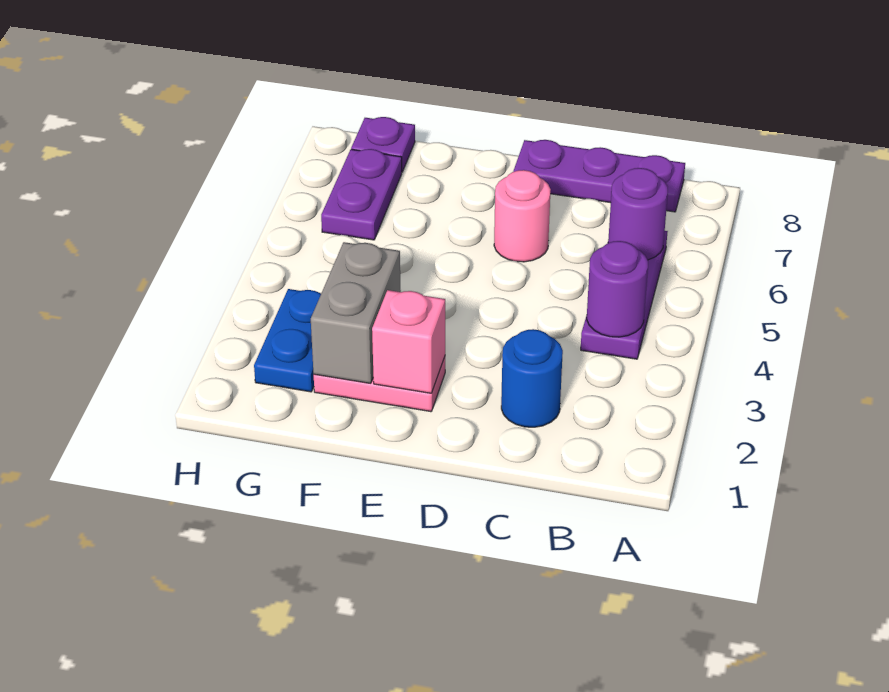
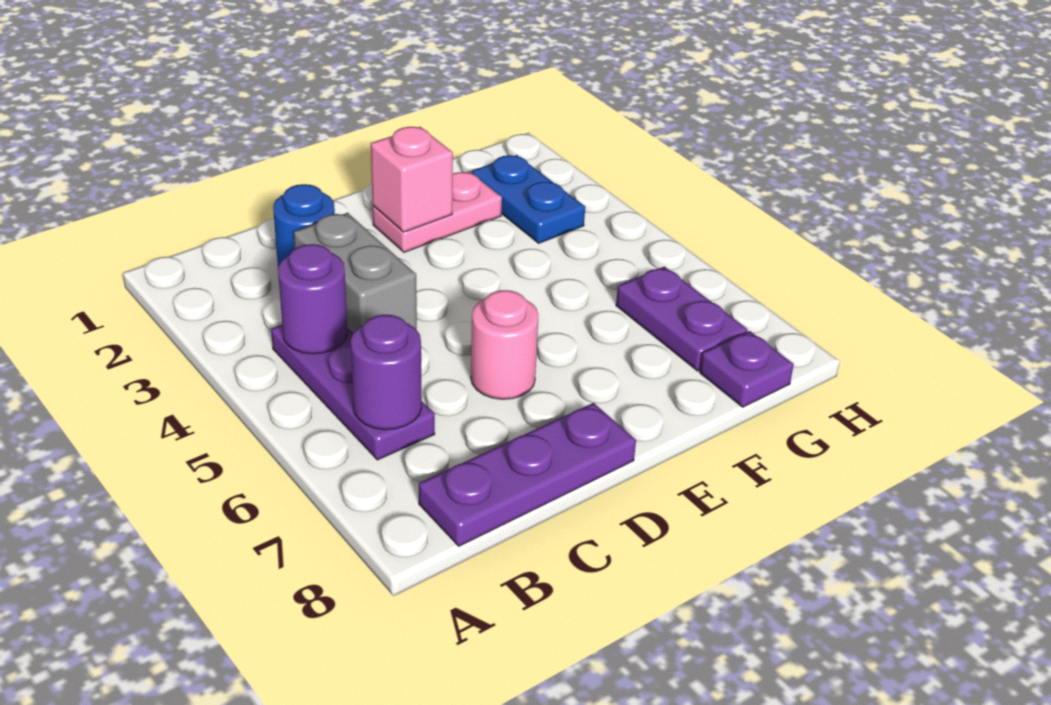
grey 1x2 brick [311,242,401,383] -> grey 1x2 brick moved to [294,213,417,333]

